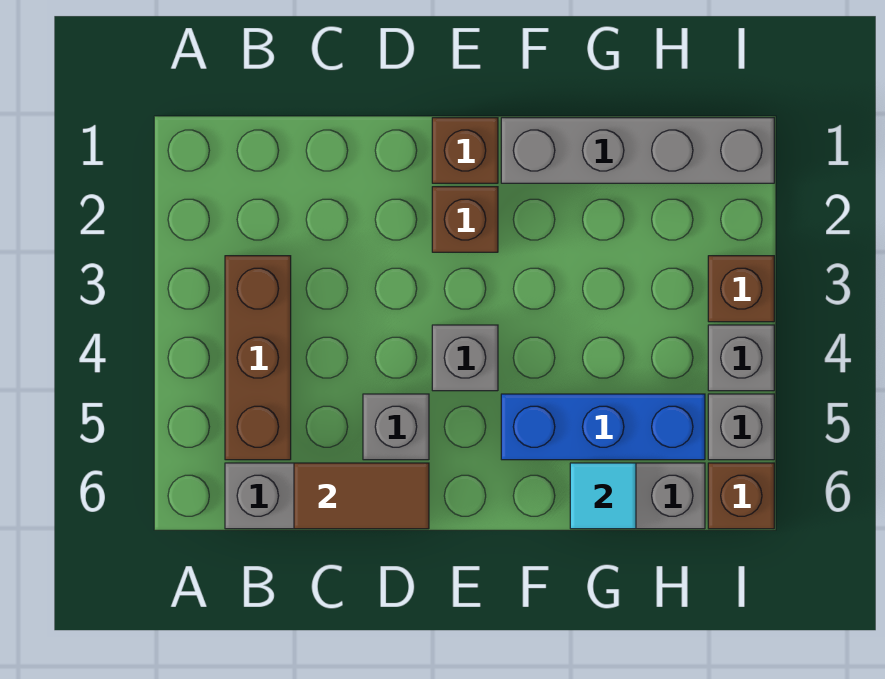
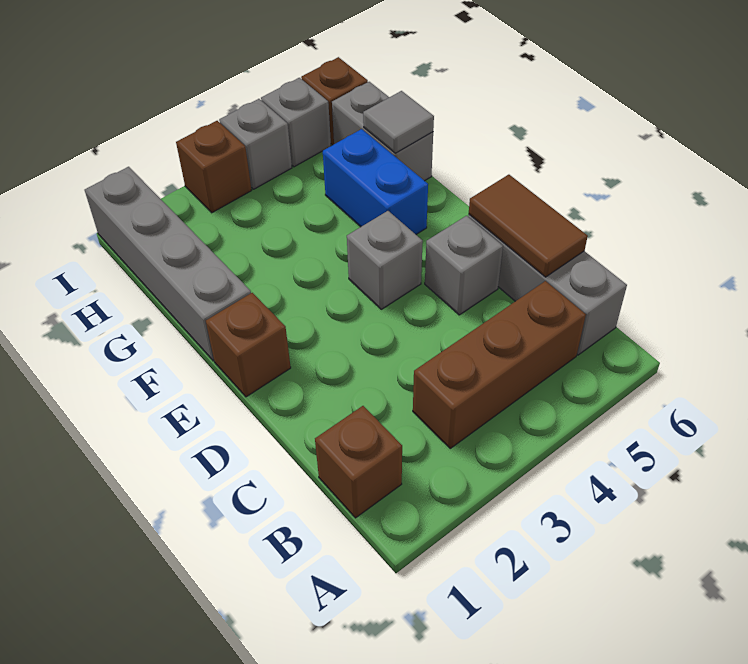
brown 1x1 brick [432,187,498,252] -> brown 1x1 brick moved to [315,406,402,518]
blue 1x3 brick [501,394,705,460] -> blue 1x2 brick [323,129,428,234]
cyan 1x1 tile [570,463,636,529] -> grey 1x1 tile [363,91,434,153]

